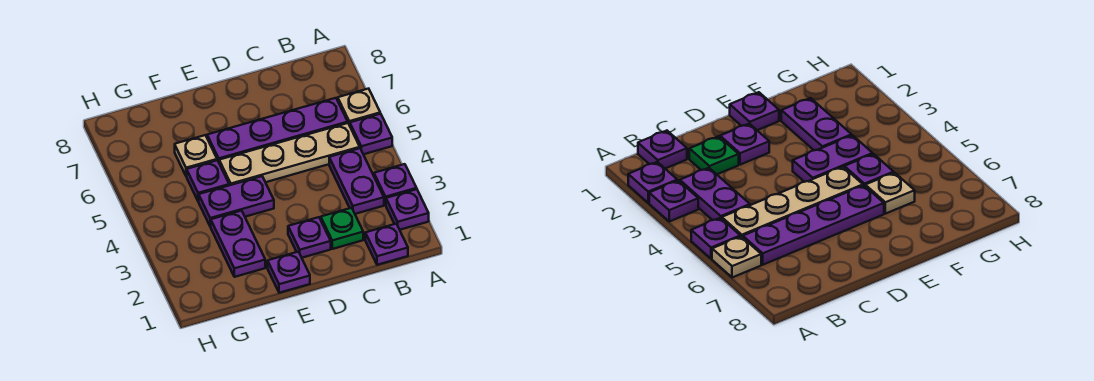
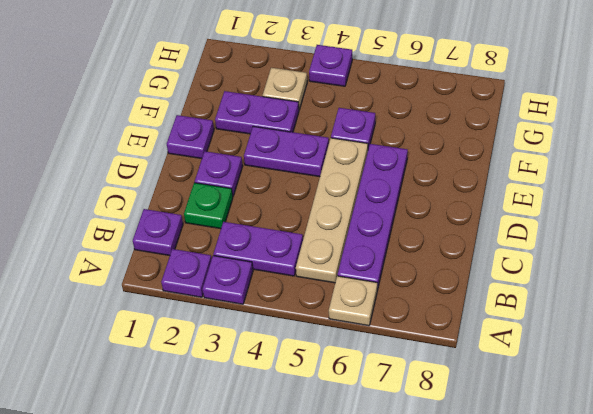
purple 1x1 plate [350,114,392,154] -> purple 1x1 plate moved to [309,45,352,86]
purple 1x2 plate [199,176,274,226] -> purple 1x2 plate turned to [244,126,329,177]
tan 1x1 plate [175,135,217,176] -> tan 1x1 plate moved to [263,68,307,109]

